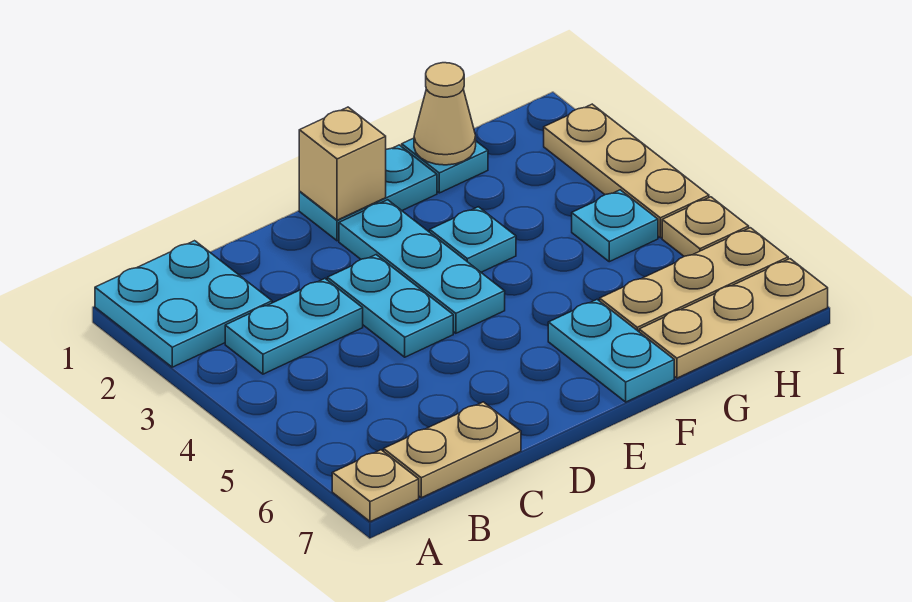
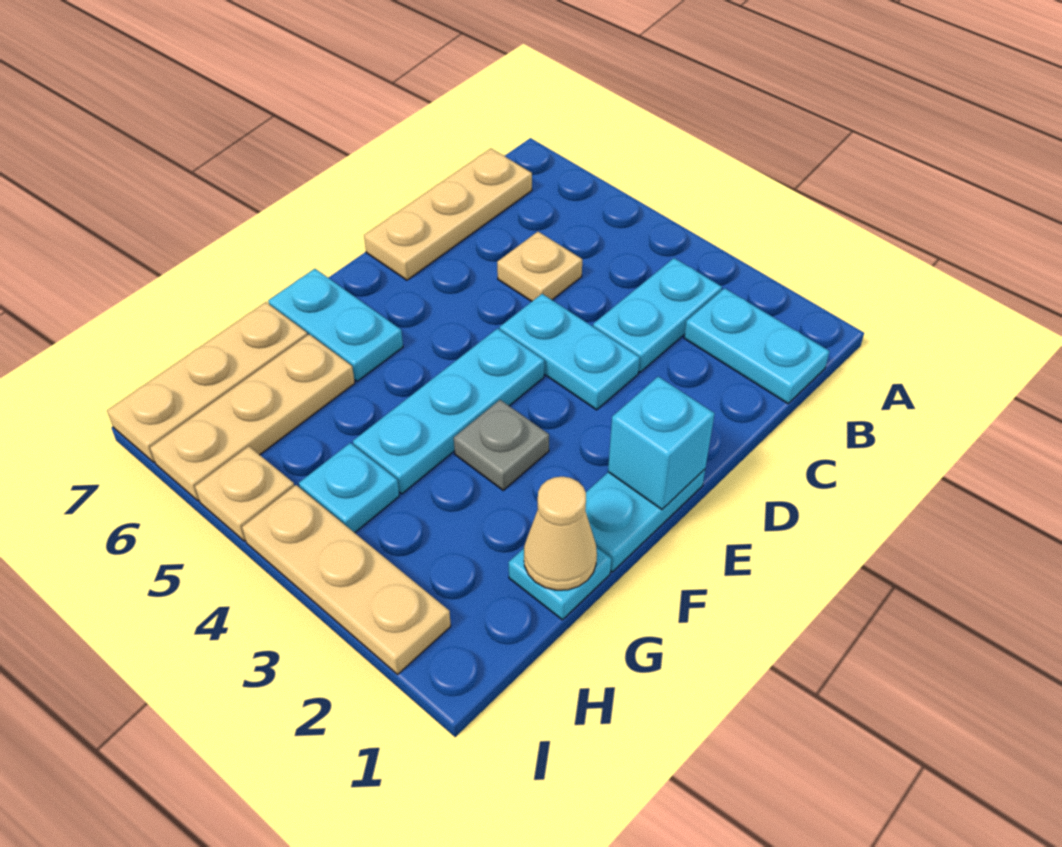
cyan 2x2 plate [95,241,272,367] -> cyan 1x2 plate [684,288,829,404]
tan 1x1 plate [332,450,419,522] -> tan 1x1 plate moved to [497,232,582,301]
tan 1x2 plate [384,402,521,498] -> tan 1x3 plate [364,149,532,280]
tan 1x1 brick [299,107,386,220] -> cyan 1x1 brick [608,377,714,510]
cyan 1x3 plate [339,200,505,333] -> cyan 1x3 plate turned to [353,329,544,494]
cyan 1x1 plate [430,207,516,272] -> grey 1x1 plate [454,400,549,490]

